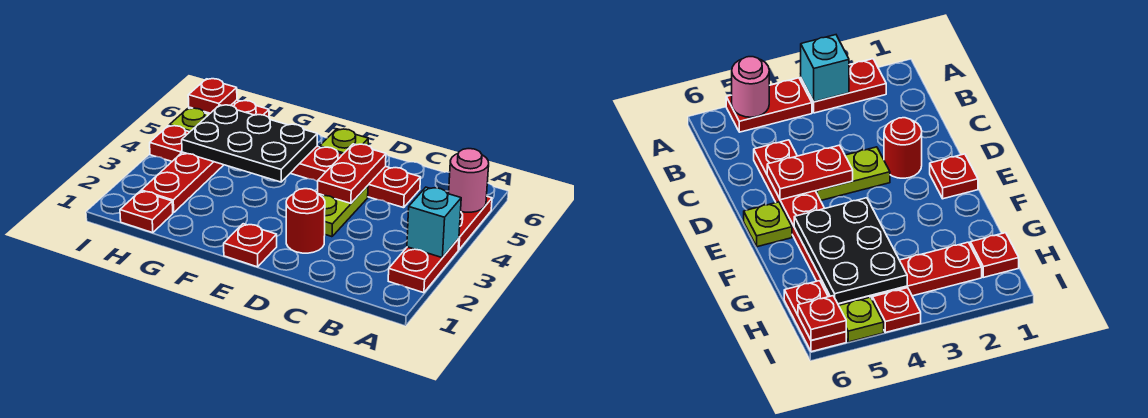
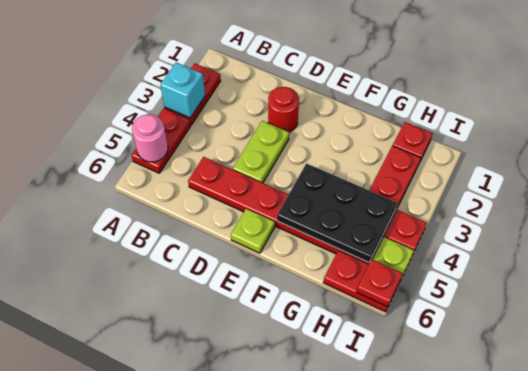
red 1x2 plate [317,144,386,203] -> none
red 1x1 plate [224,224,277,267] -> none

